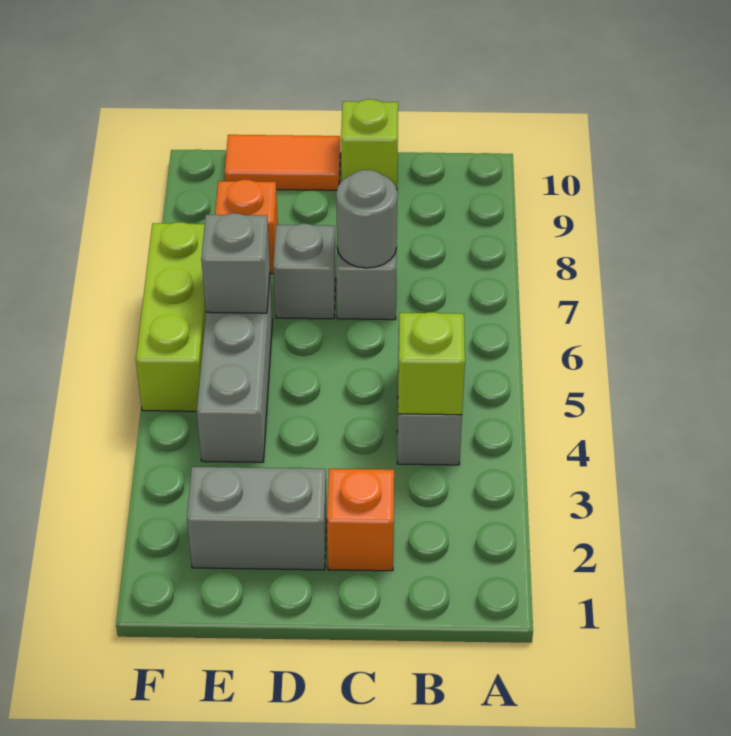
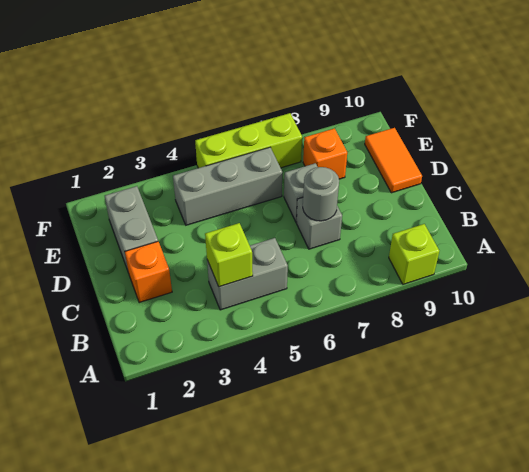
lime 1x1 brick [341,99,398,188] -> lime 1x1 brick moved to [389,224,439,284]
grey 1x1 brick [201,213,270,313] -> none

